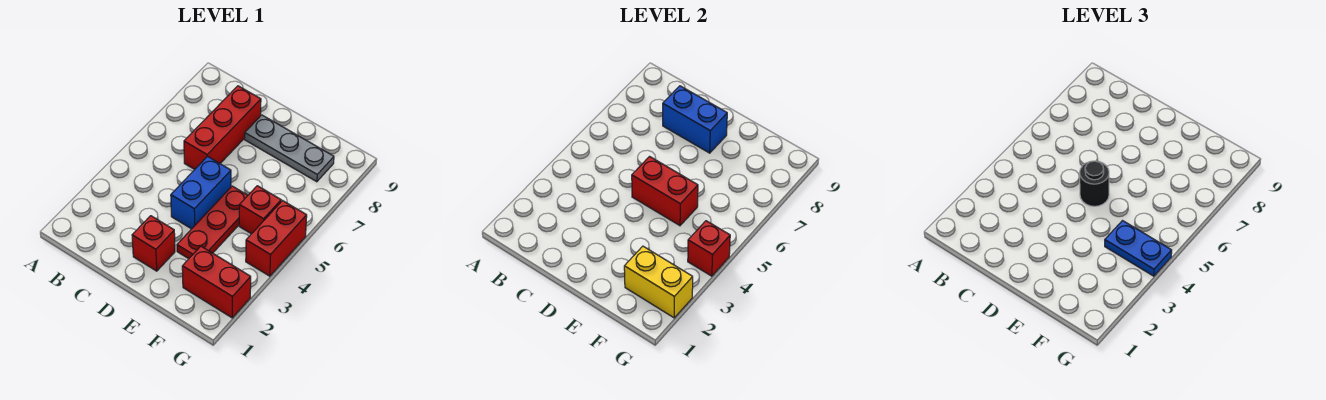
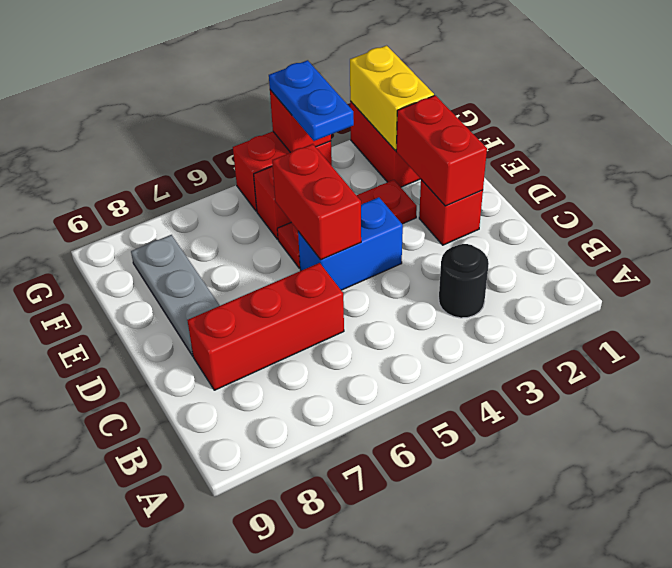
blue 1x2 brick [663,86,727,153] -> none
none -> red 1x2 brick [396,95,487,206]
black 1x1 round brick [1080,161,1109,206] -> black 1x1 round brick moved to [439,244,489,318]

